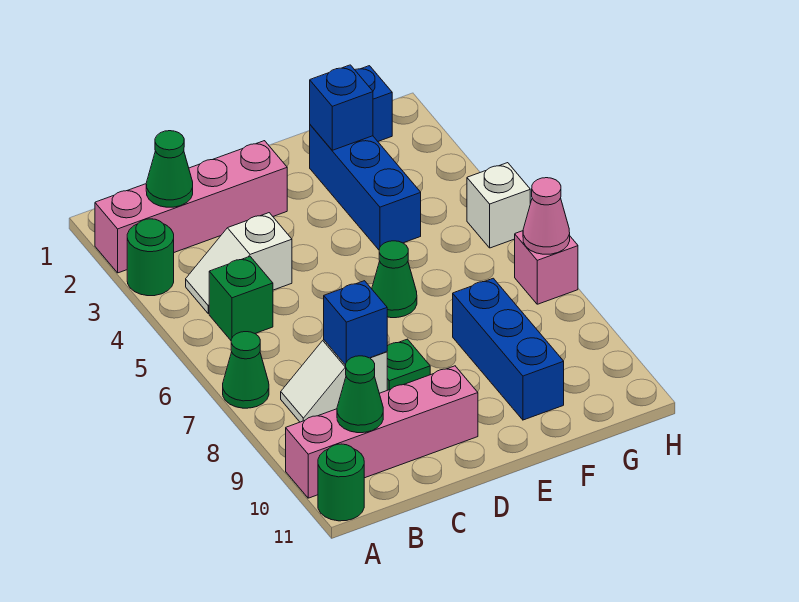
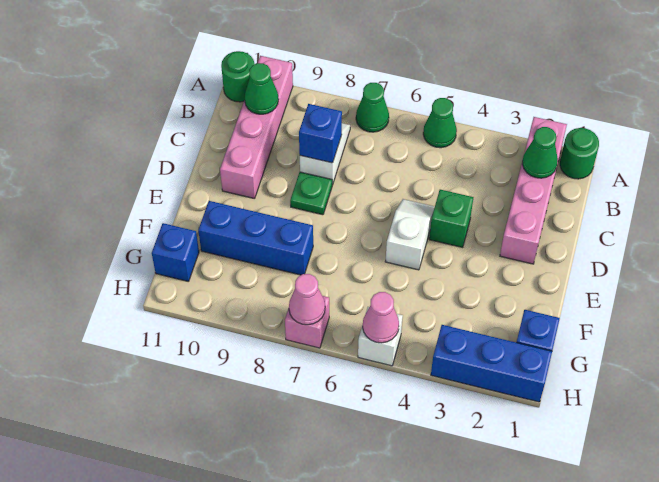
green 1x1 round brick [127,219,174,296] -> green 1x1 round brick moved to [560,128,599,179]
white 1x2 slope [186,213,292,314] -> white 1x2 slope moved to [386,199,435,270]
green 1x1 brick [209,257,273,340] -> green 1x1 brick moved to [429,190,473,247]
green 1x1 cone [372,241,417,318] -> green 1x1 cone moved to [423,98,457,148]
blue 1x3 brick [310,125,421,250] -> blue 1x3 brick moved to [431,325,552,402]
blue 1x1 brick [310,65,373,150] -> blue 1x1 brick moved to [152,223,199,282]
none -> pink 1x1 cone [363,292,399,343]

